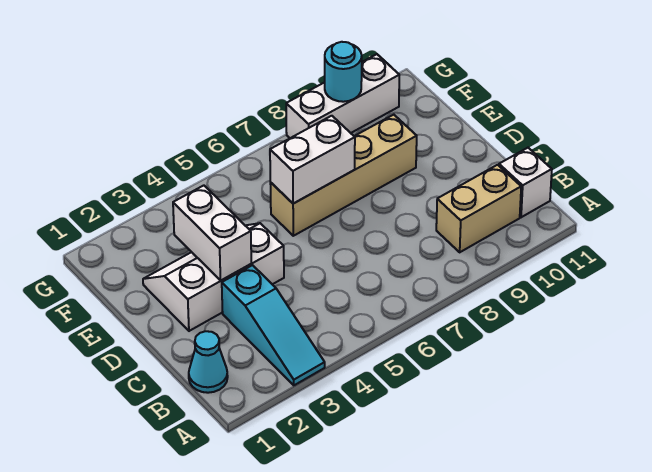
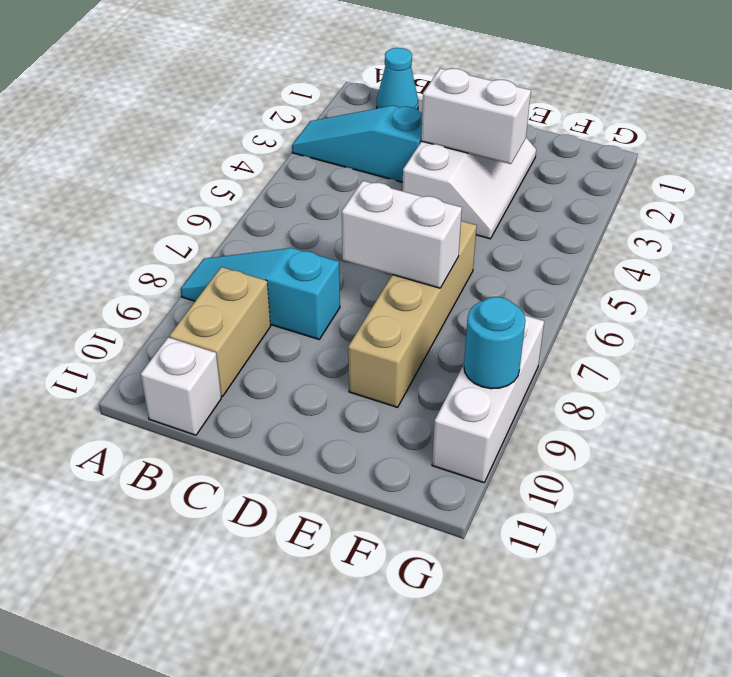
none -> cyan 1x3 slope [180,248,340,339]
white 1x2 brick [270,116,355,204] -> white 1x2 brick turned to [342,181,462,288]

